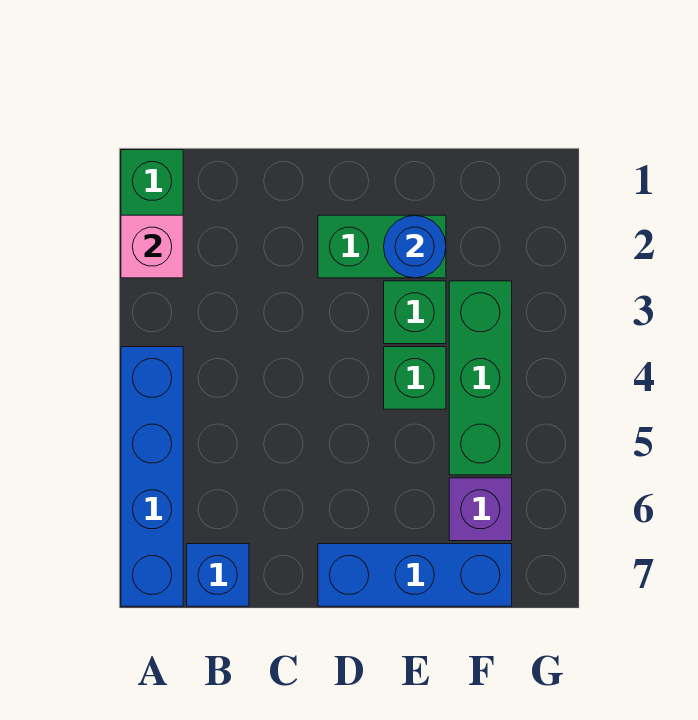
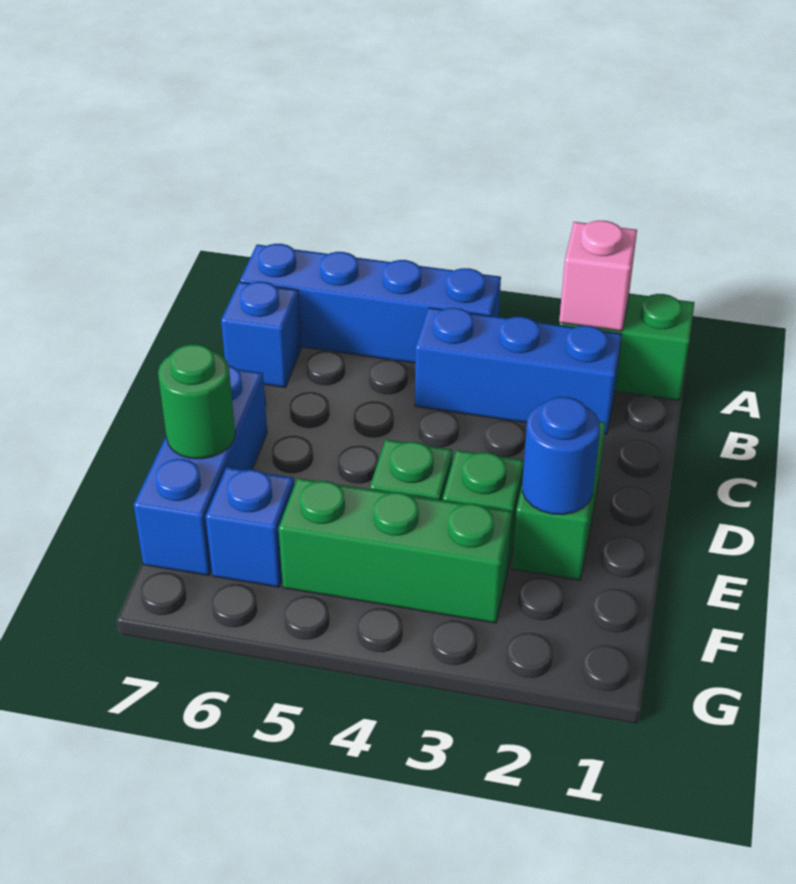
none -> blue 1x3 brick [415,308,622,434]
none -> green 1x1 round brick [158,344,235,459]
purple 1x1 brick [449,478,512,541] -> blue 1x1 brick [206,467,294,587]

